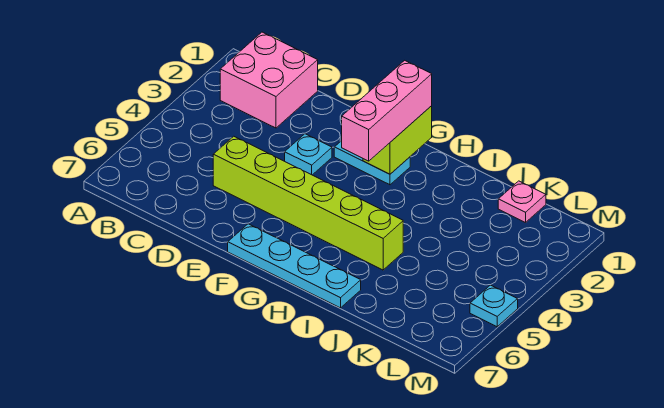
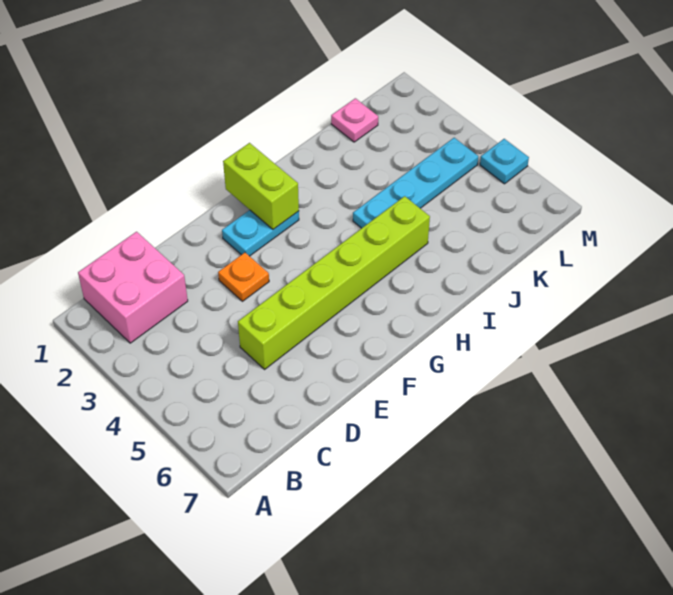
cyan 1x1 plate [285,134,332,175] -> orange 1x1 plate [218,253,269,301]
cyan 1x4 plate [228,224,361,308] -> cyan 1x4 plate moved to [353,138,478,228]
pink 1x3 brick [342,60,432,161] -> none

